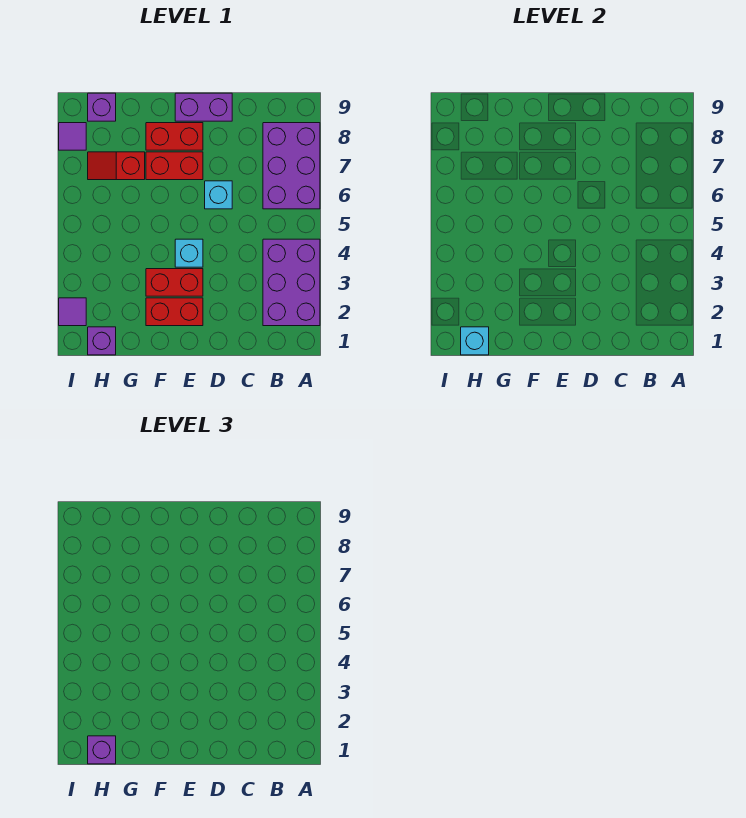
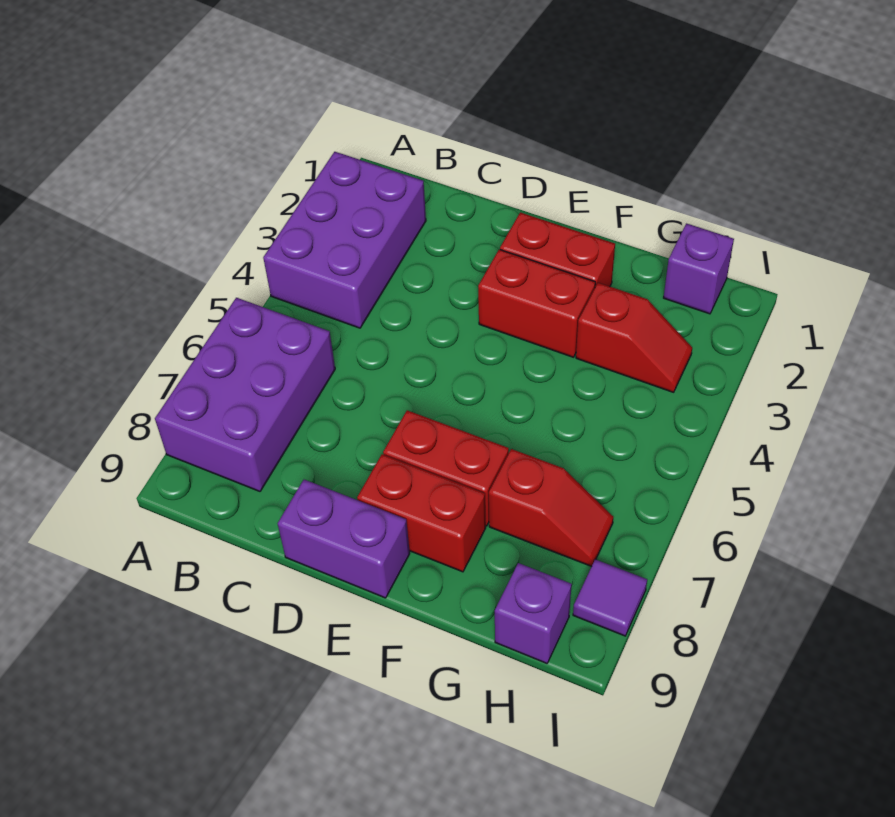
cyan 1x1 brick [205,181,232,209] -> none
cyan 1x1 brick [175,239,203,267] -> none
none -> red 1x2 slope [576,283,692,392]
cyan 1x1 brick [461,327,489,355] -> none
purple 1x1 brick [88,736,116,764] -> none
purple 1x1 tile [59,298,86,326] -> none

